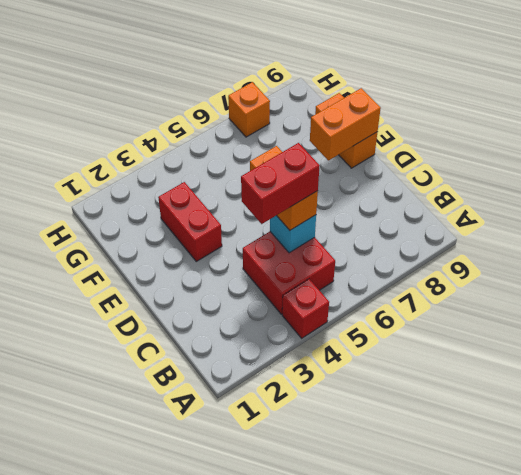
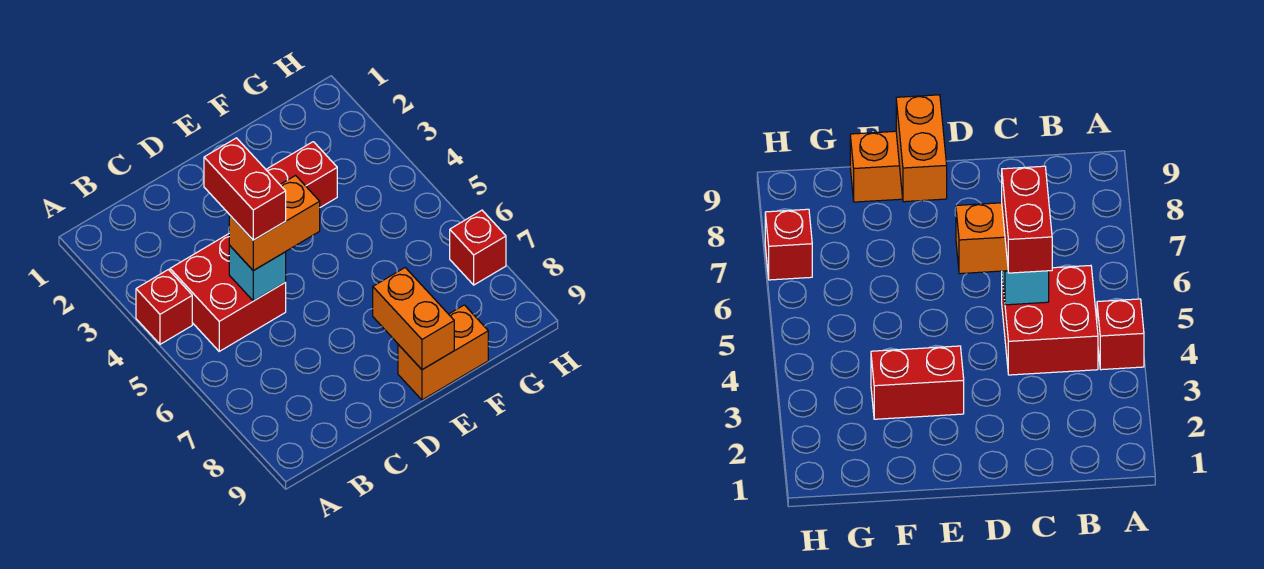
orange 1x1 brick [228,82,270,137] -> red 1x1 brick [450,210,506,285]

